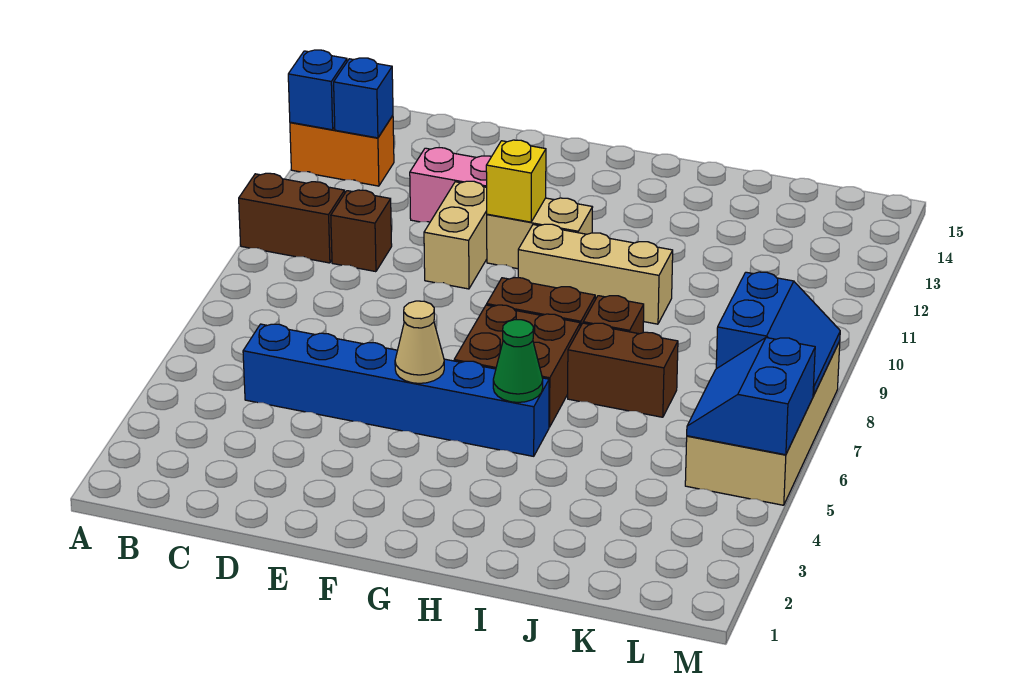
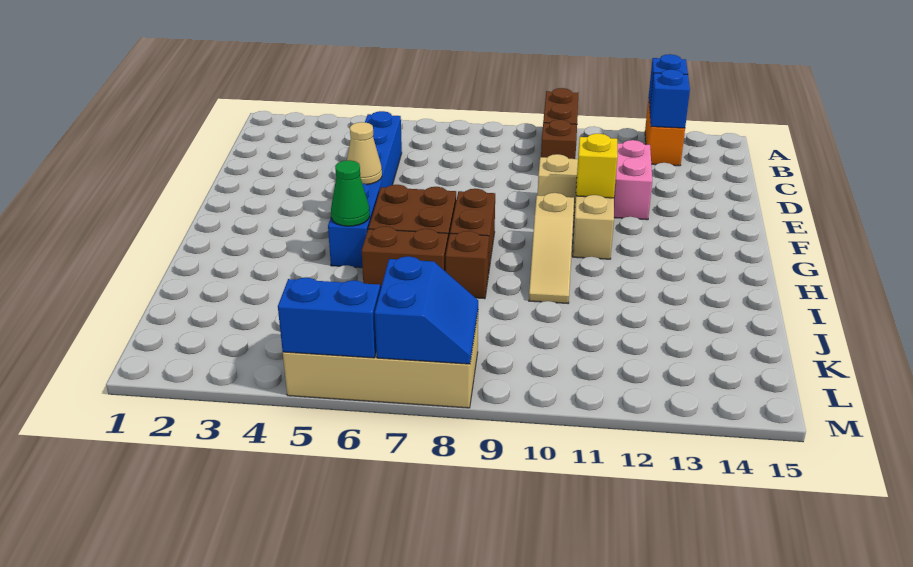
tan 1x3 brick [518,224,673,324] -> tan 1x3 slope [529,193,574,303]
brown 1x2 brick [568,323,678,417] -> brown 1x2 brick turned to [362,226,448,286]
blue 2x2 slope [716,272,840,396] -> blue 2x2 slope turned to [375,256,478,364]

